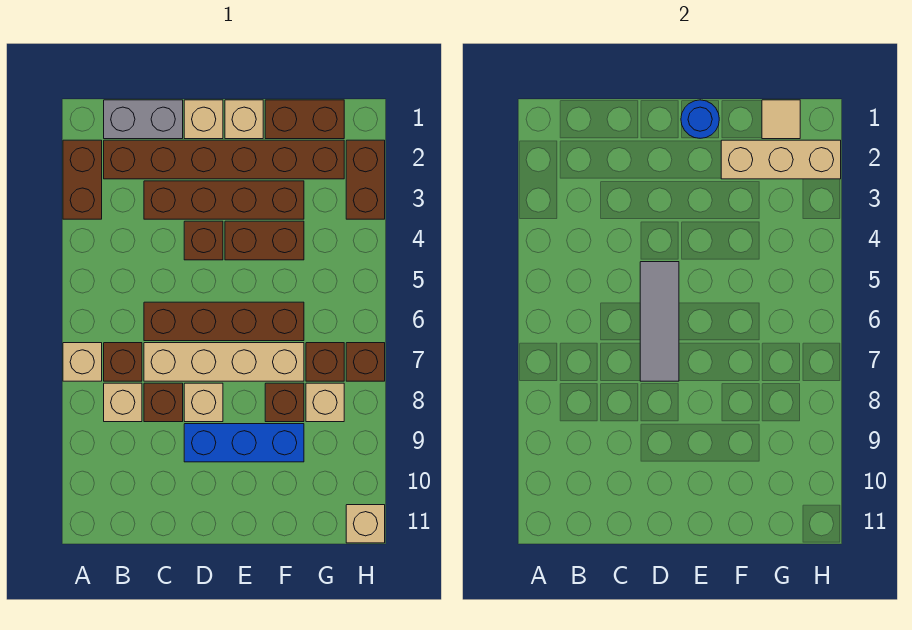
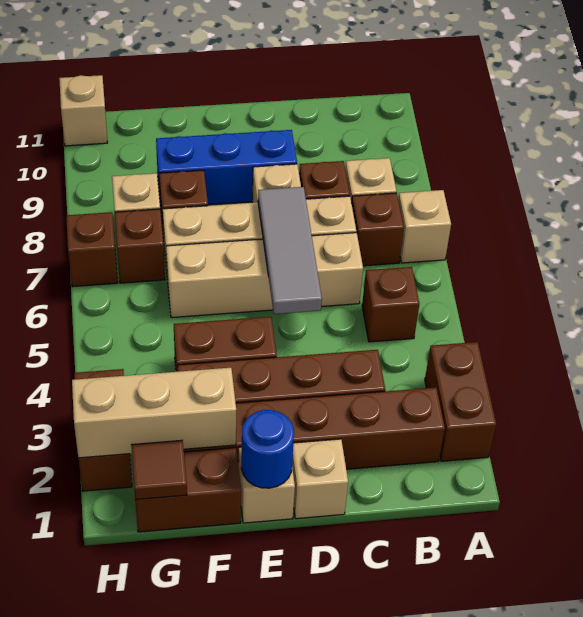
grey 1x2 brick [104,100,183,139] -> none
brown 1x4 brick [144,302,304,341] -> tan 1x4 brick [166,233,363,318]
brown 1x1 brick [184,221,223,260] -> brown 1x1 brick moved to [362,267,419,342]
tan 1x1 tile [762,100,800,139] -> brown 1x1 tile [131,440,187,500]

